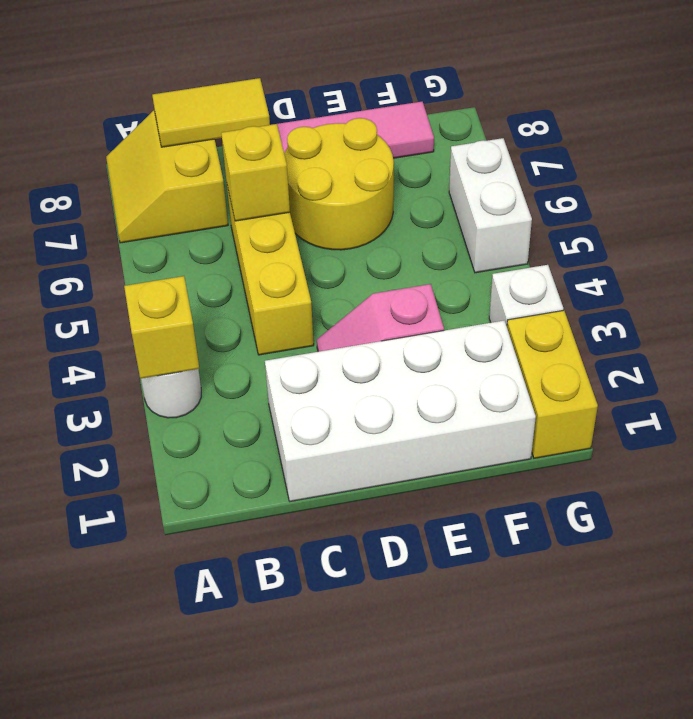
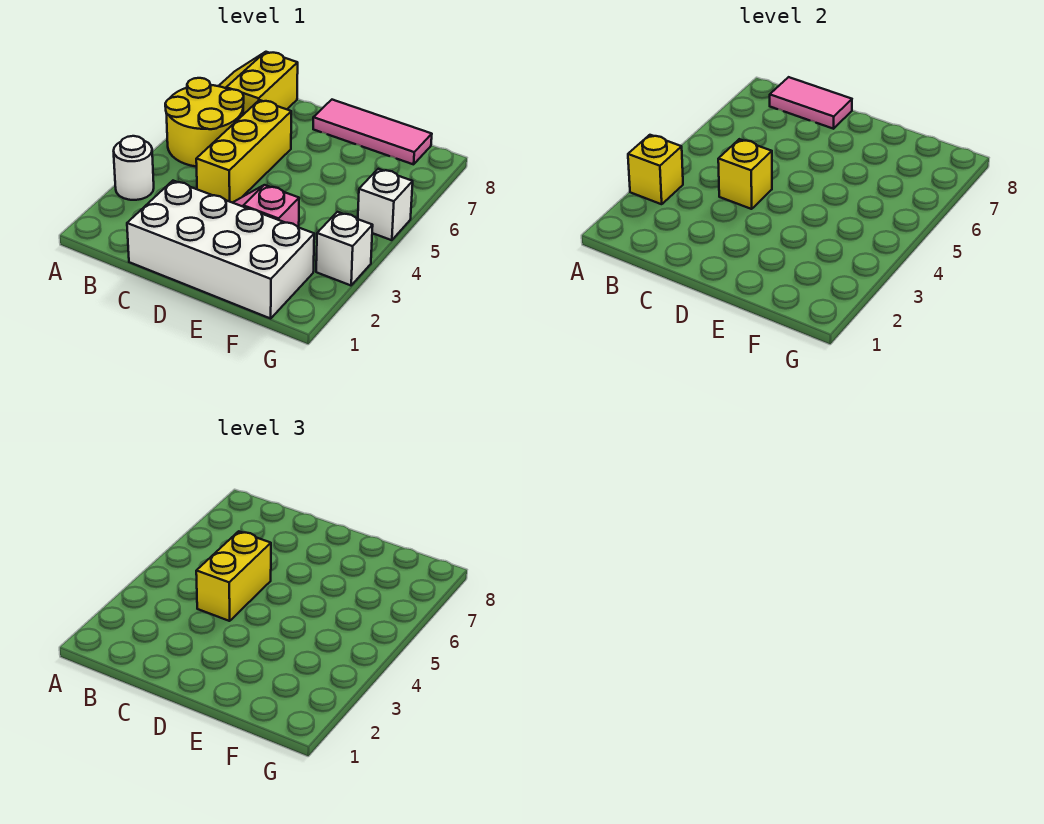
yellow 1x2 tile [152,78,270,147] -> pink 1x2 tile [770,77,852,129]
yellow 1x1 brick [221,124,290,221] -> yellow 1x1 brick moved to [718,139,772,209]
yellow 2x2 round brick [284,118,394,250] -> yellow 2x2 round brick moved to [165,78,244,167]
yellow 1x2 brick [507,310,598,458] -> yellow 1x2 brick moved to [196,531,271,621]
white 1x2 brick [449,138,532,273] -> white 1x1 brick [358,169,413,240]

